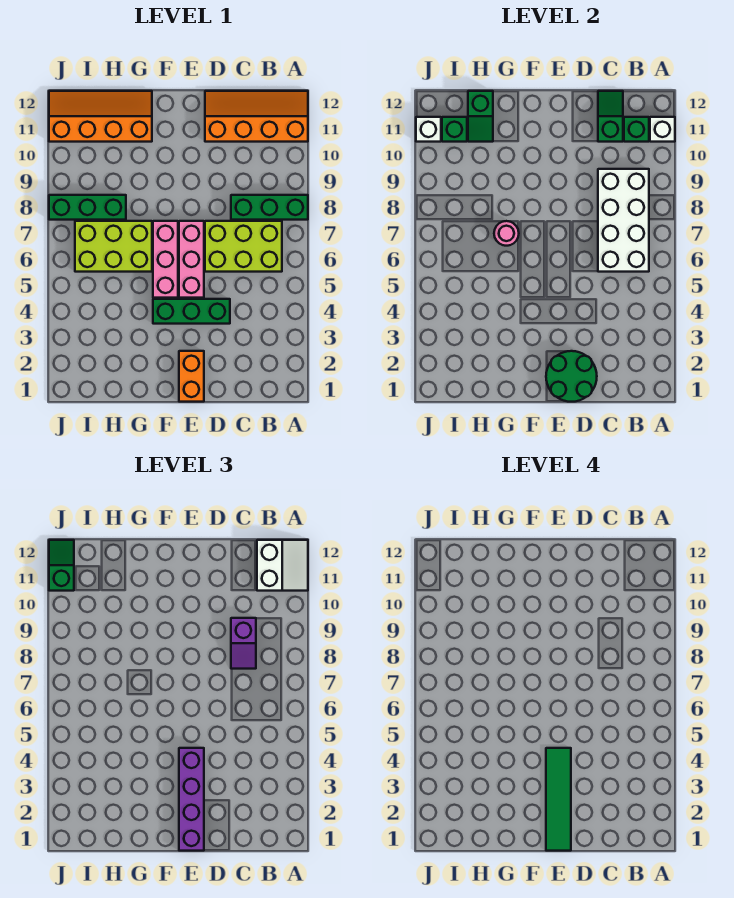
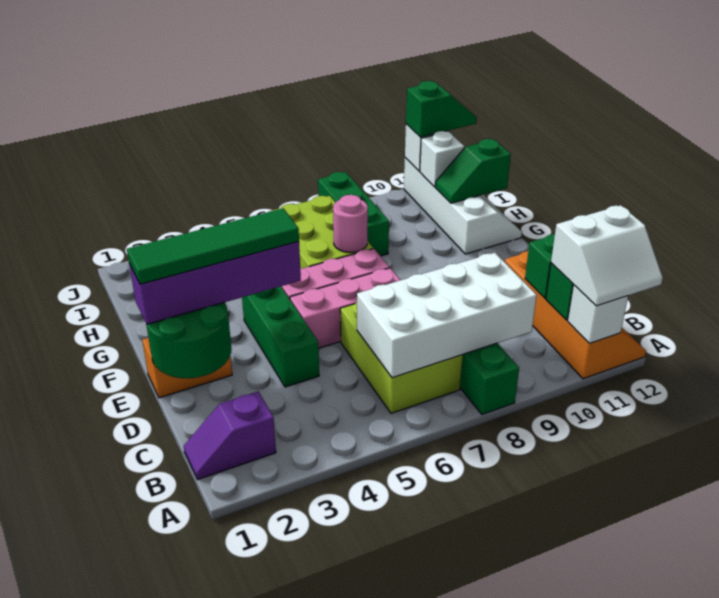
purple 1x2 slope [231,618,256,669] -> purple 1x2 slope moved to [184,391,276,480]
orange 2x4 slope [49,91,152,142] -> white 2x4 slope [404,158,522,254]
green 1x1 brick [442,117,467,142] -> white 1x1 brick [420,131,464,187]

